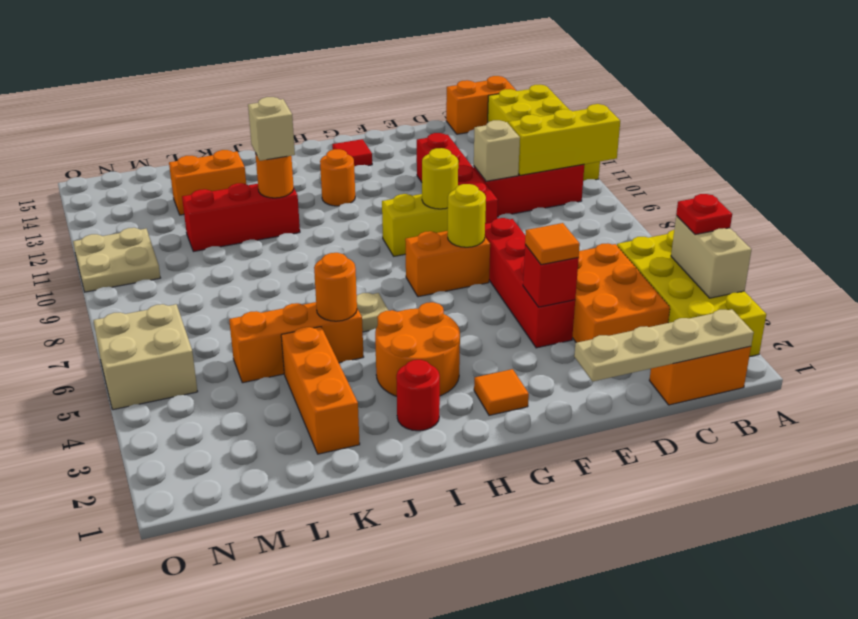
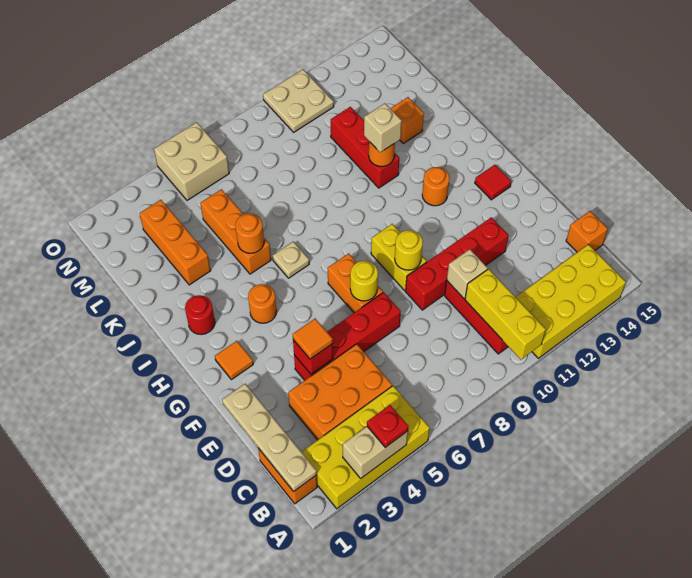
orange 1x2 brick [446,76,516,134] -> orange 1x1 brick [566,211,608,252]
orange 2x2 round brick [375,302,460,396] -> orange 1x1 round brick [248,284,277,323]
orange 1x3 brick [281,327,360,454] -> orange 1x3 brick turned to [139,200,211,285]
orange 1x2 brick [169,150,246,215] -> orange 1x1 brick [390,97,424,143]

